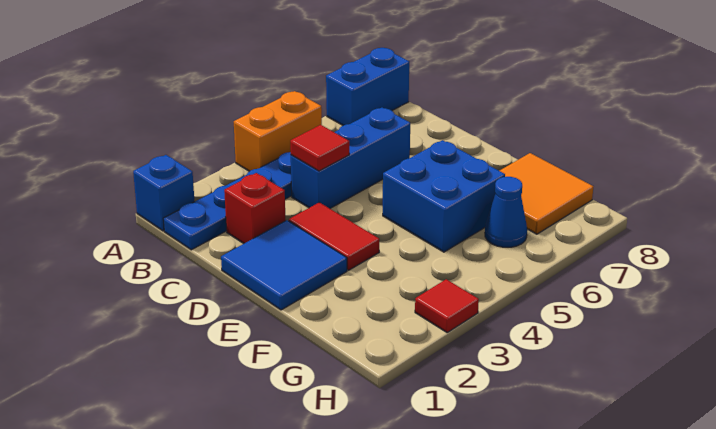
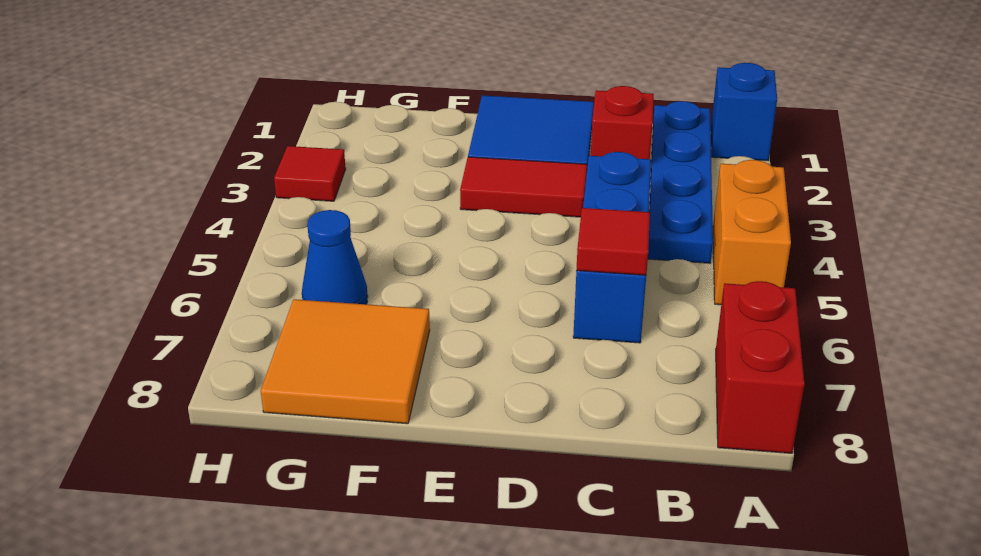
blue 1x2 brick [326,48,409,125] -> red 1x2 brick [716,281,805,453]
red 1x1 tile [290,125,349,171] -> red 1x1 tile moved to [576,208,650,275]
blue 2x2 brick [383,140,505,252] -> none

